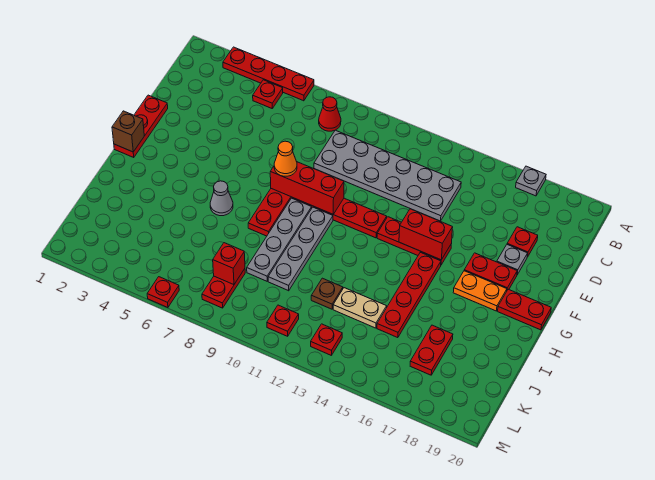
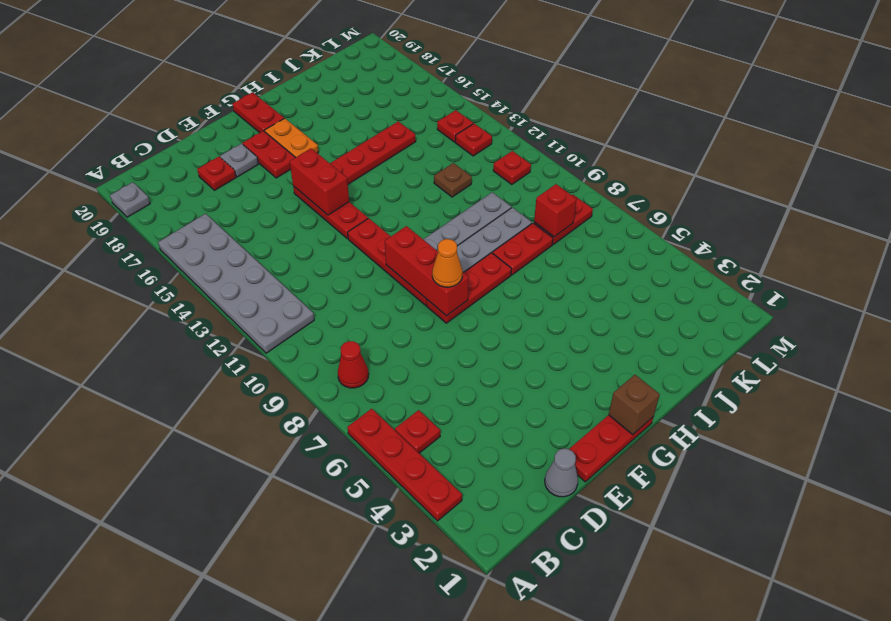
grey 1x1 plate [516,166,546,196] -> grey 1x1 plate moved to [110,182,150,217]
grey 2x6 plate [314,130,461,221] -> grey 2x6 plate moved to [158,214,314,353]
grey 1x1 cone [210,181,233,216] -> grey 1x1 cone moved to [545,449,578,497]
tan 1x2 plate [333,288,387,328] -> none
red 1x2 plate [410,325,453,375] -> red 1x2 plate moved to [492,223,553,275]
red 1x1 plate [147,277,179,308] -> red 1x1 plate moved to [437,110,473,142]

